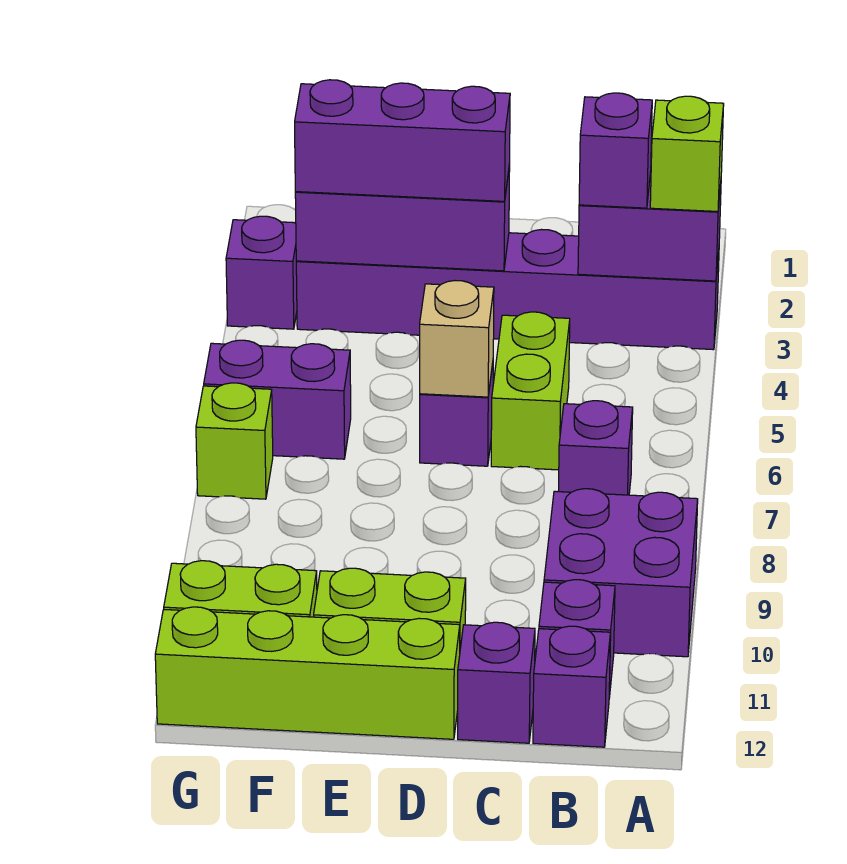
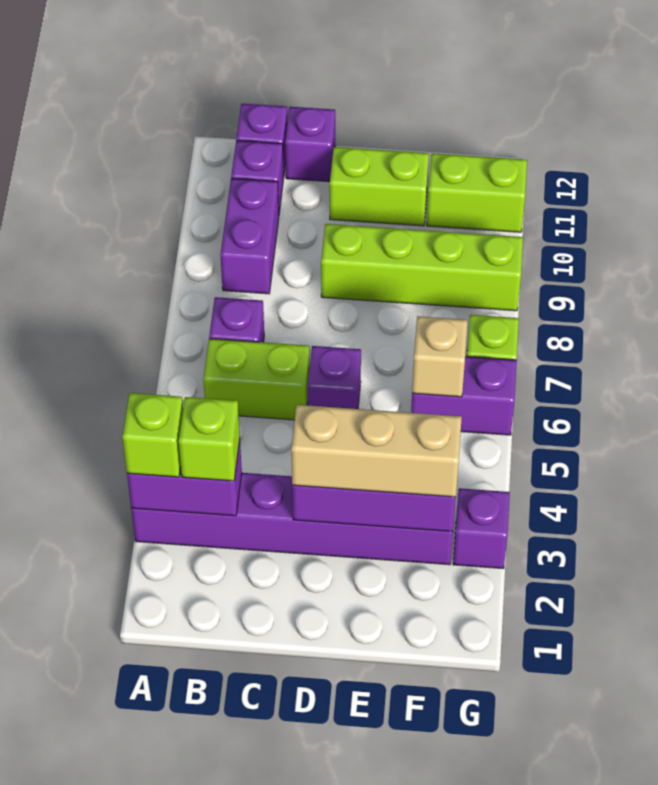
purple 2x2 brick [544,489,698,657] -> purple 1x2 brick [221,178,279,294]
purple 1x1 brick [579,93,652,208] -> lime 1x1 brick [179,397,240,481]
lime 1x2 brick [491,312,570,470] -> lime 1x2 brick turned to [203,339,310,420]
purple 1x3 brick [295,80,510,201] -> tan 1x3 brick [291,405,462,497]
tan 1x1 brick [420,281,494,397] -> tan 1x1 brick moved to [412,316,468,397]
lime 1x4 brick [155,607,460,739] -> lime 1x4 brick moved to [321,224,523,311]

